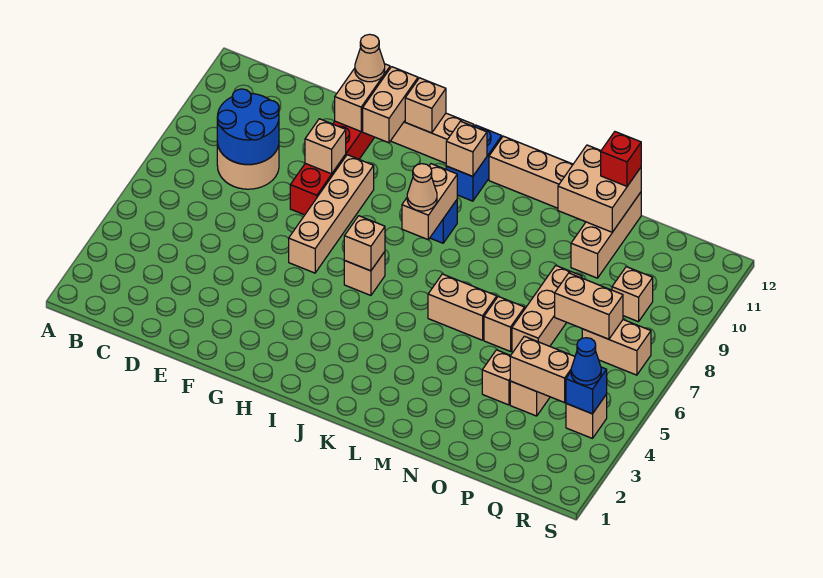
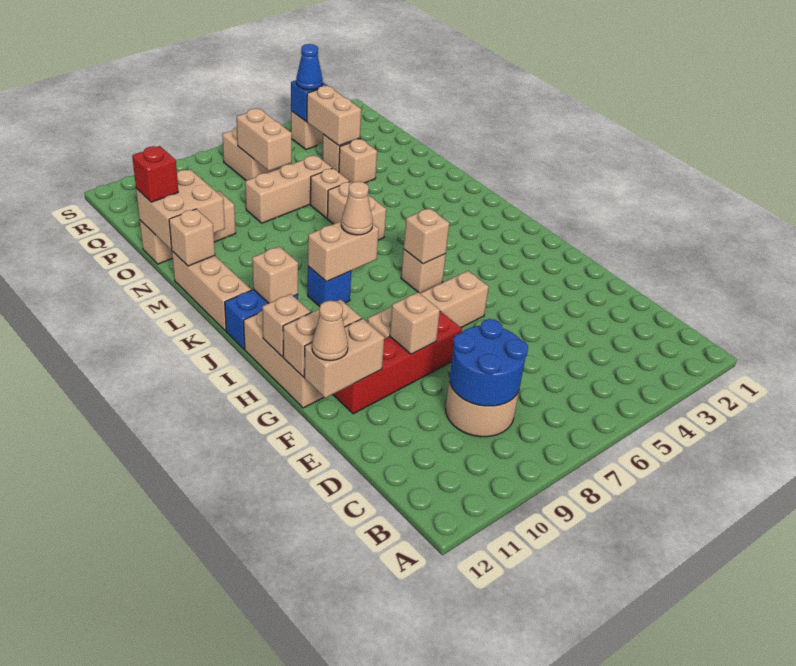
tan 1x1 brick [612,267,653,322] -> tan 1x1 brick moved to [169,209,215,266]

